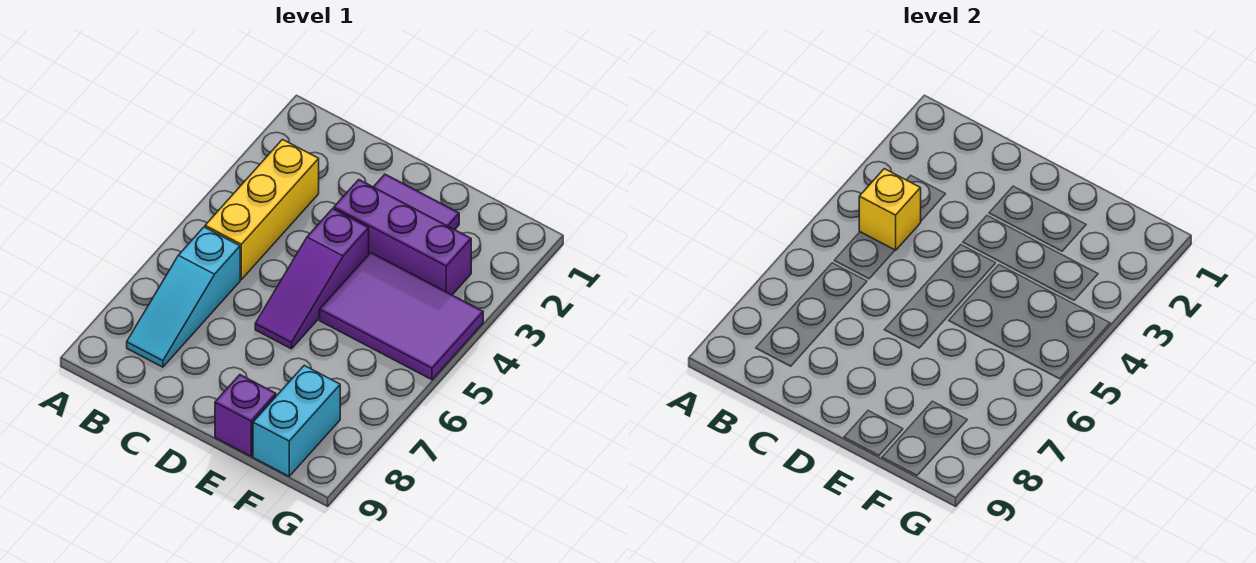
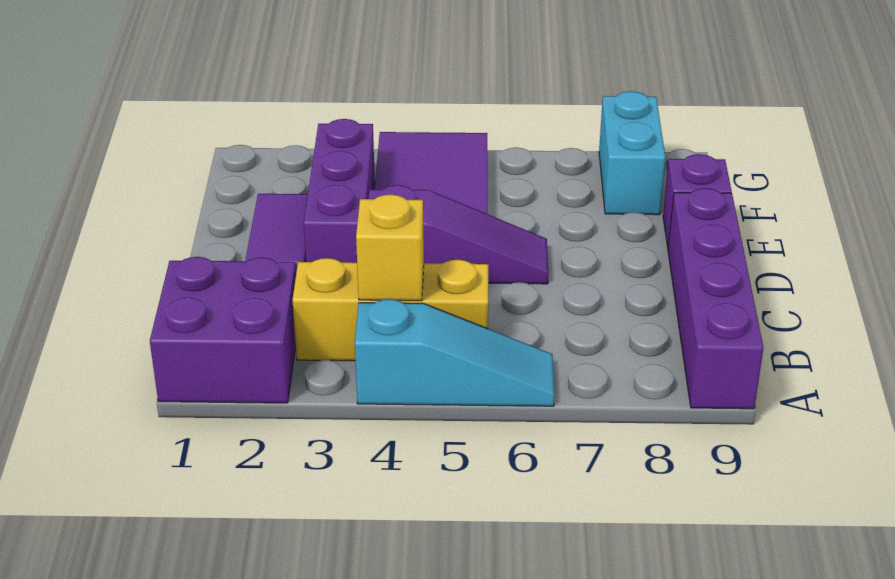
none -> purple 2x2 brick [150,257,296,403]
none -> purple 1x4 brick [668,188,763,409]
cyan 1x3 slope [127,227,240,367] -> cyan 1x3 slope moved to [355,299,554,406]
cyan 1x2 brick [253,365,340,476] -> cyan 1x2 brick turned to [599,91,665,215]

